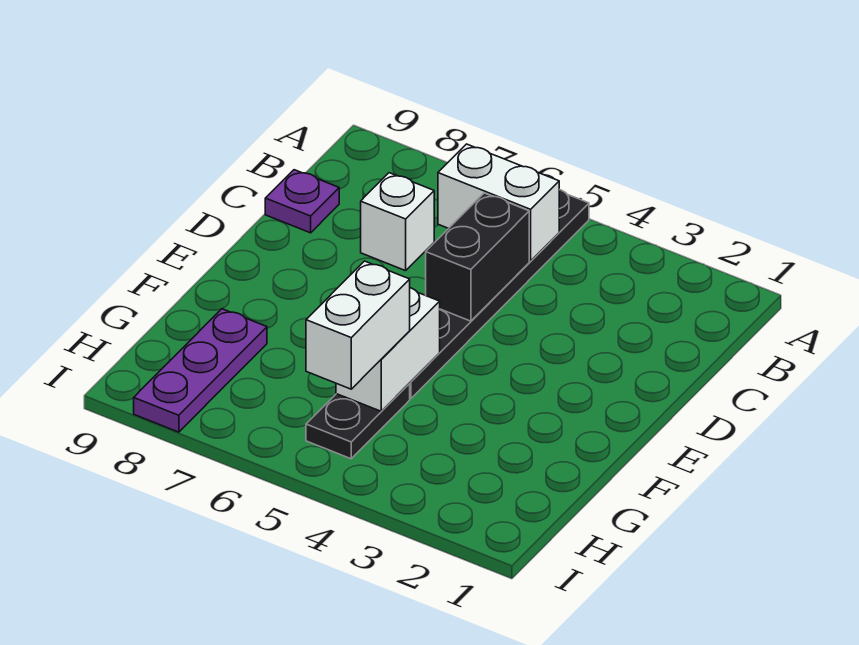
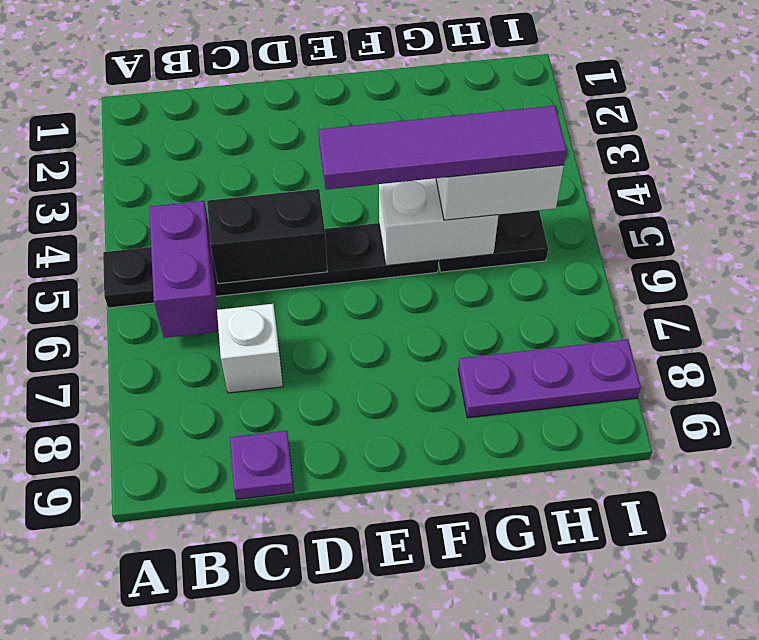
white 1x2 brick [438,144,559,261] -> purple 1x2 brick [149,201,219,338]
none -> purple 1x4 tile [319,106,567,190]

